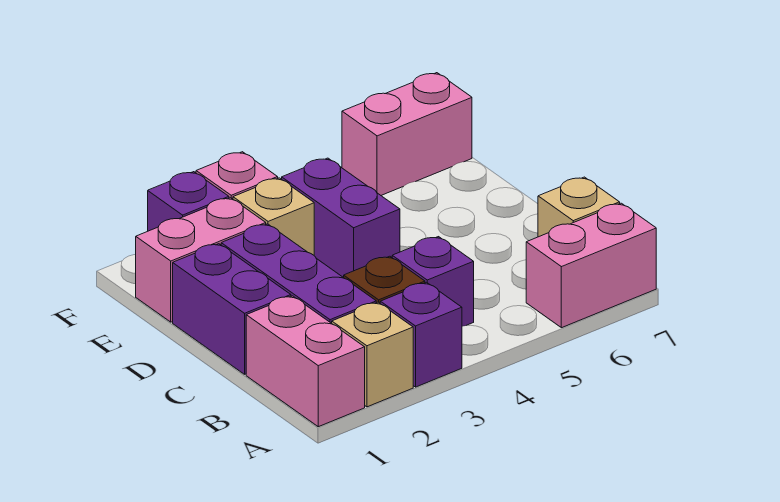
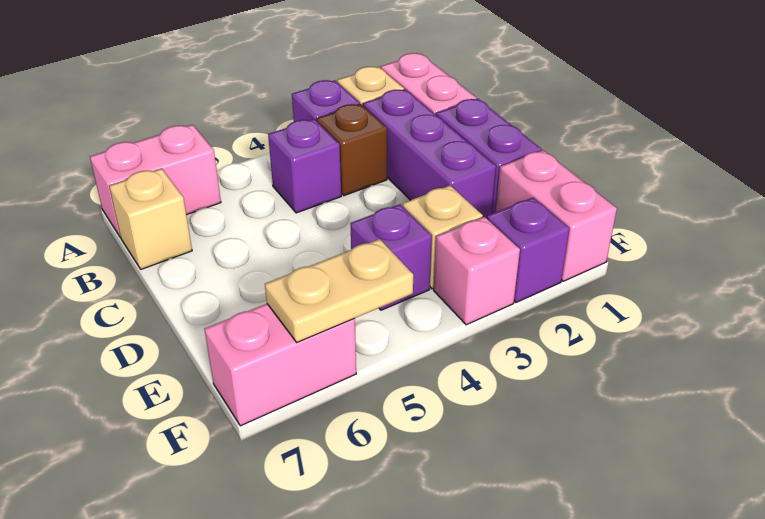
purple 1x2 brick [282,158,400,278] -> purple 1x1 brick [350,204,432,310]
pink 1x2 brick [136,198,266,322] -> pink 1x2 brick turned to [496,150,617,281]
none -> tan 1x2 plate [265,239,413,342]

